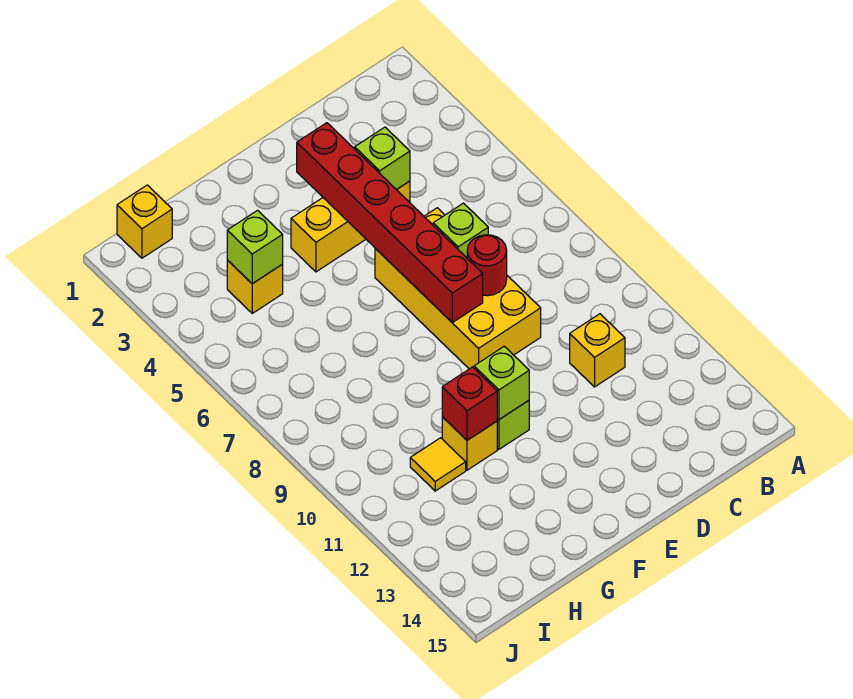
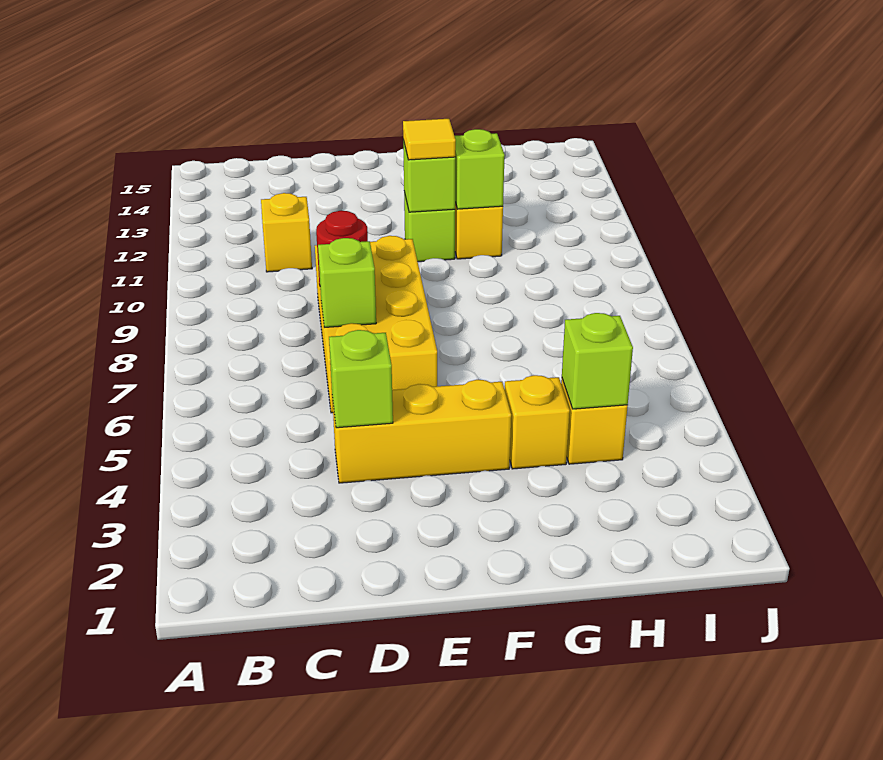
red 1x6 brick [297,123,483,323] -> none
red 1x1 brick [442,367,497,440] -> lime 1x1 brick [455,129,505,209]
yellow 1x1 tile [410,438,466,491] -> yellow 1x1 tile moved to [403,119,456,160]
yellow 1x1 brick [117,185,172,258] -> yellow 1x1 brick moved to [505,375,570,469]

